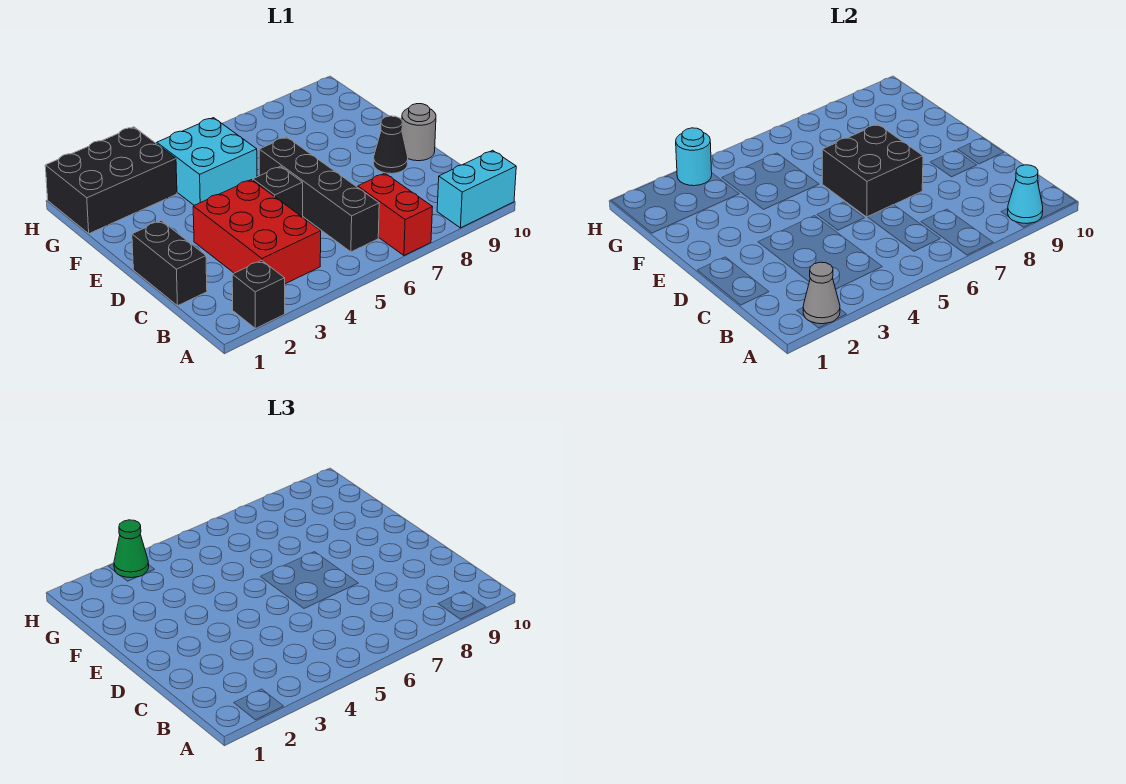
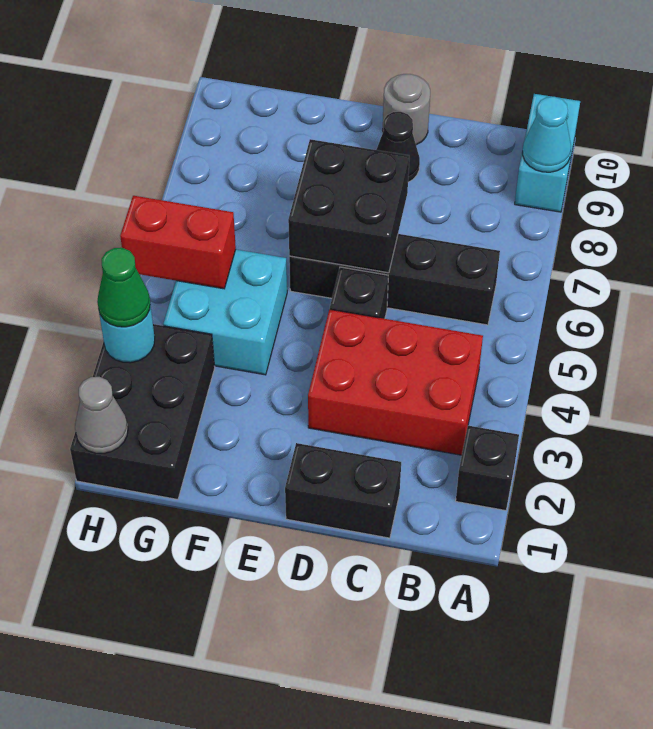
grey 1x1 cone [803,262,840,324] -> grey 1x1 cone moved to [75,377,128,453]
red 1x2 brick [358,173,432,256] -> red 1x2 brick moved to [120,196,236,289]

